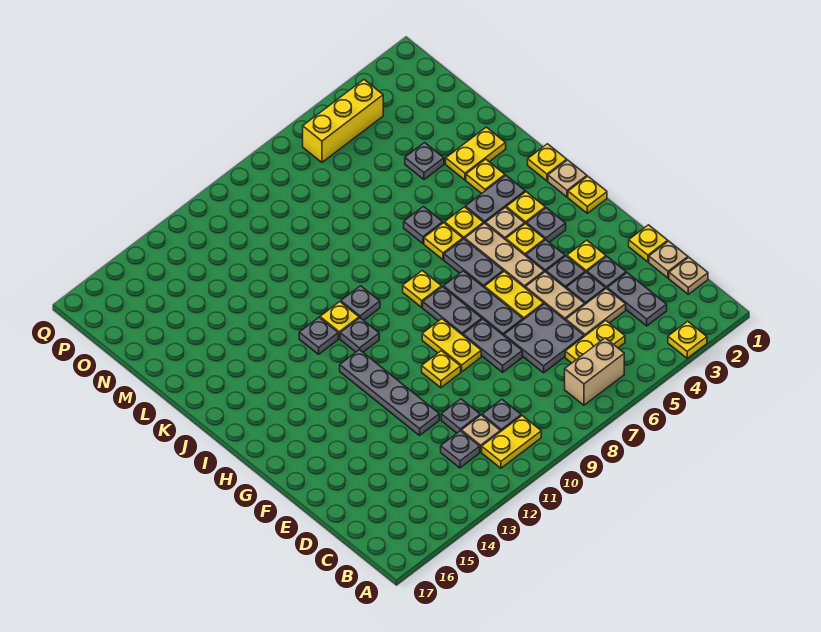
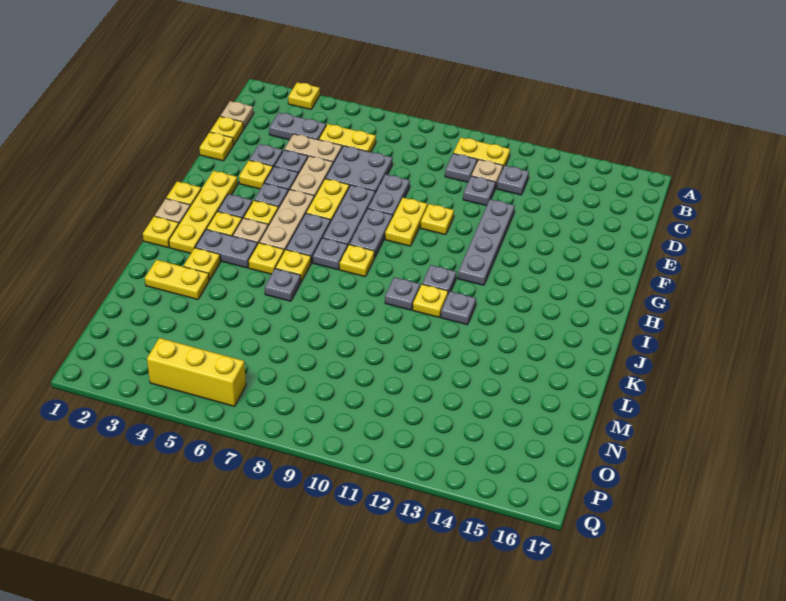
tan 1x2 brick [565,338,624,405] -> none
grey 1x2 plate [607,273,667,326] -> grey 1x2 plate turned to [269,112,326,140]
tan 1x1 plate [649,241,688,278] -> yellow 1x1 plate [210,116,243,145]
none -> yellow 1x4 plate [169,171,238,253]
grey 1x1 plate [405,143,444,180] -> grey 1x1 plate moved to [313,238,348,270]

